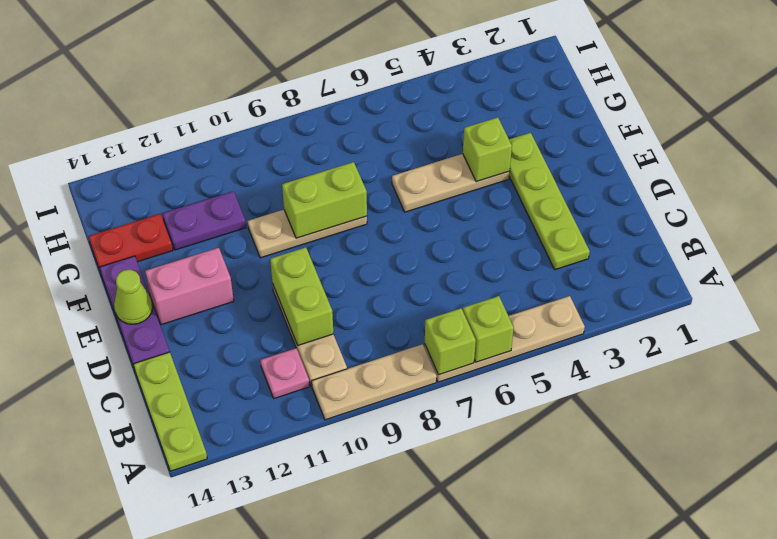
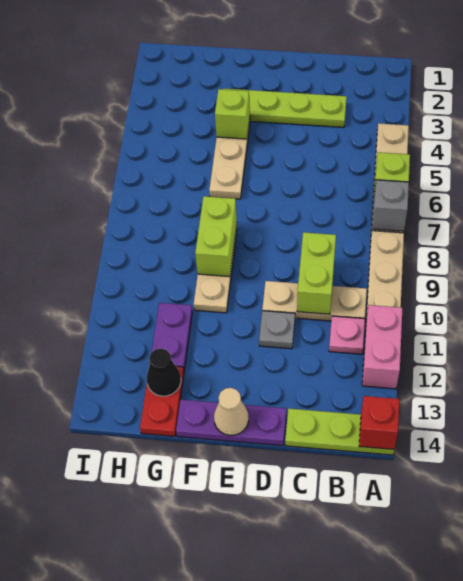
lime 1x1 brick [425,308,476,375] -> grey 1x1 brick [372,180,409,231]
none -> red 1x1 brick [359,396,400,449]
lime 1x2 brick [270,247,333,345] -> lime 1x2 brick turned to [297,232,336,314]
none -> grey 1x1 plate [259,311,295,349]
pink 1x2 brick [145,248,234,325] -> pink 1x2 brick moved to [362,305,402,389]
lime 1x1 cone [114,270,153,324] -> tan 1x1 cone [214,388,249,435]
none -> black 1x1 cone [147,348,181,396]

